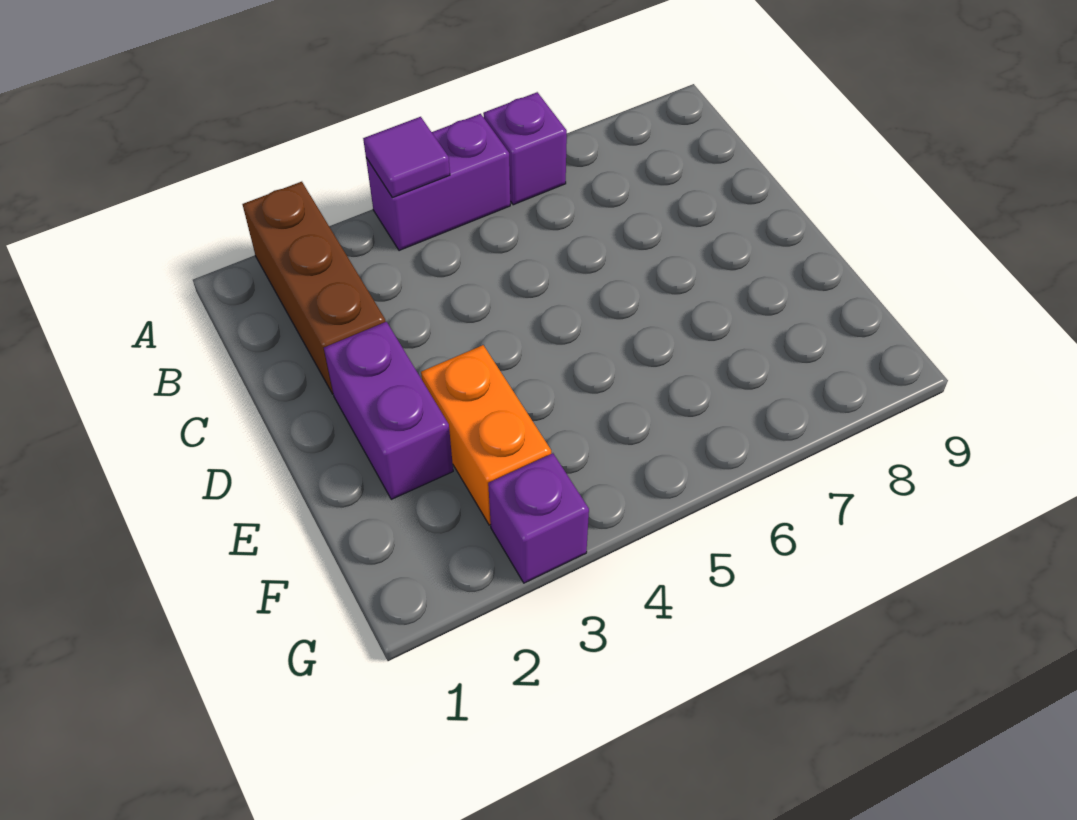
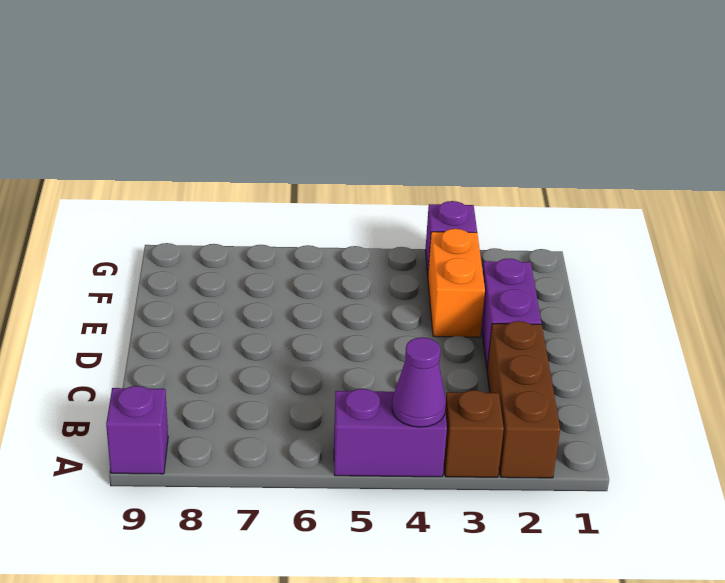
none -> brown 1x1 brick [444,390,504,477]
purple 1x1 tile [363,117,450,198] -> purple 1x1 cone [392,337,446,427]
purple 1x1 brick [483,92,567,205] -> purple 1x1 brick moved to [106,386,168,474]

